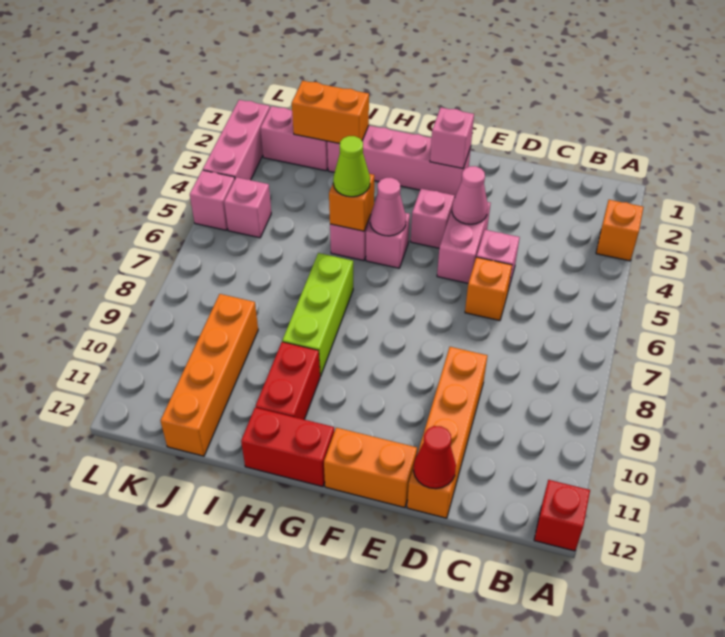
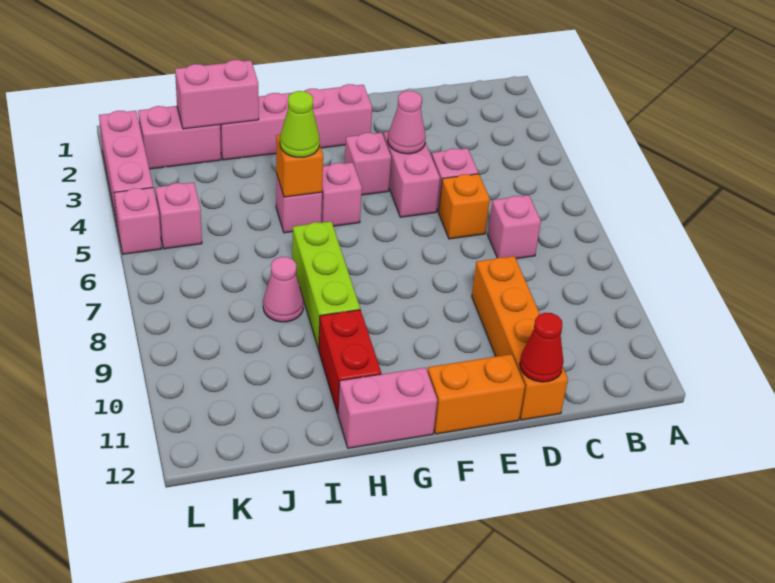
orange 1x1 brick [596,200,644,261] -> none
red 1x1 brick [534,480,590,551] -> none
pink 1x1 brick [430,108,474,168] -> pink 1x1 brick moved to [488,195,541,259]
pink 1x1 cone [370,178,406,236] -> pink 1x1 cone moved to [263,257,303,322]
red 1x2 brick [241,408,334,487] -> pink 1x2 brick [338,368,437,448]
orange 1x2 brick [292,81,369,144] -> pink 1x2 brick [175,60,259,129]
orange 1x4 brick [161,294,258,456] -> none

